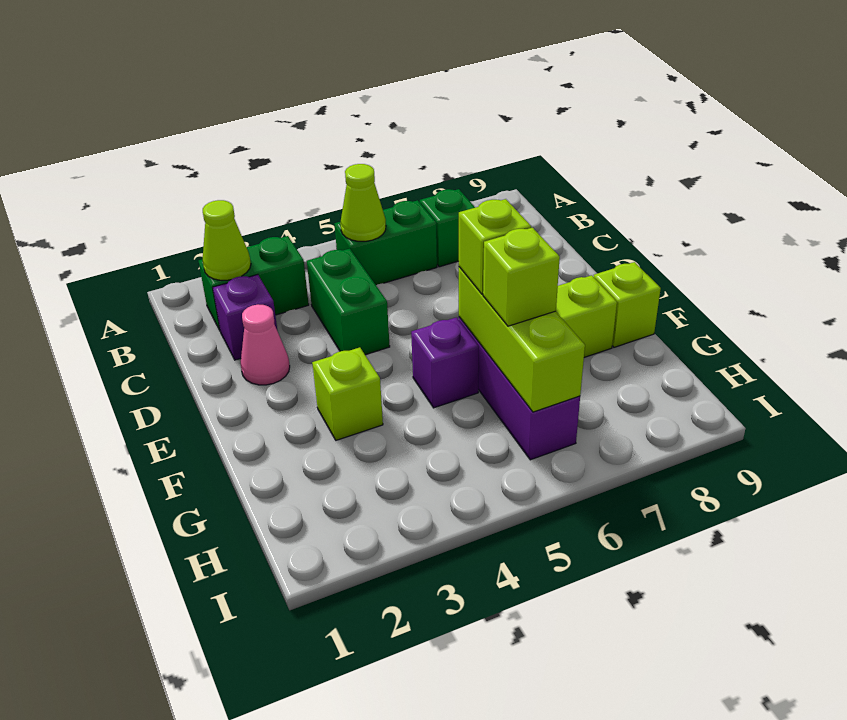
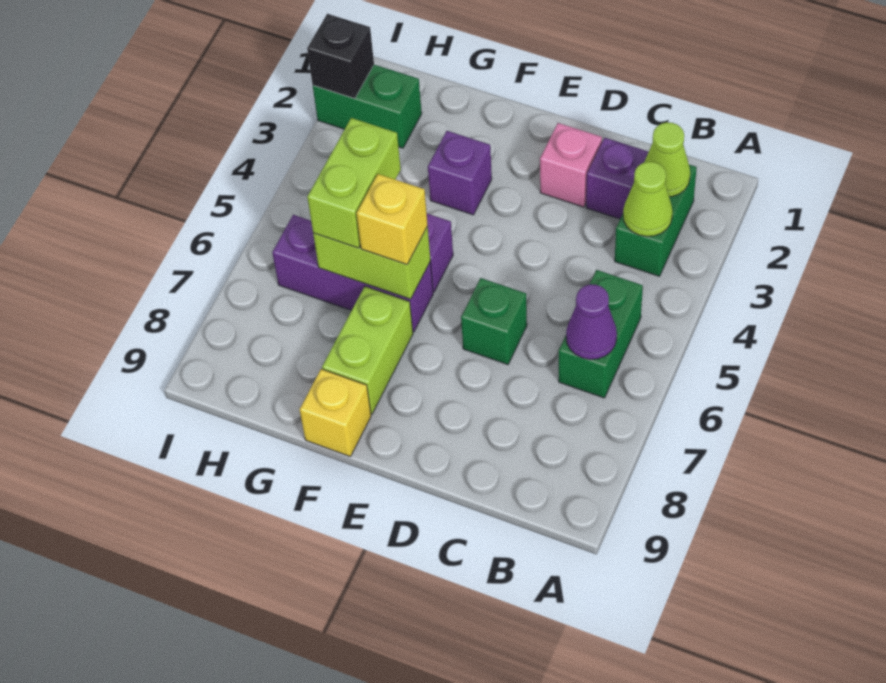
lime 1x1 cone [340,164,386,241] -> lime 1x1 cone moved to [623,162,673,236]
none -> purple 1x1 cone [566,284,617,359]
green 1x1 brick [420,189,475,267] -> green 1x1 brick moved to [461,278,527,365]
green 1x2 brick [307,249,390,355] -> green 1x2 brick moved to [313,65,422,148]
pink 1x1 cone [240,304,290,385] -> pink 1x1 brick [540,123,602,207]
lime 1x1 brick [312,347,383,440] -> purple 1x1 brick [428,131,492,215]
lime 1x3 brick [459,267,585,412] -> lime 1x2 brick [313,227,430,299]
lime 1x1 brick [458,199,531,294] -> yellow 1x1 brick [357,174,428,265]
lime 1x1 brick [594,262,661,347] -> yellow 1x1 brick [300,369,371,457]
lime 1x1 brick [483,228,560,326] -> lime 1x2 brick [307,118,401,248]
none -> black 1x1 brick [307,14,374,99]

